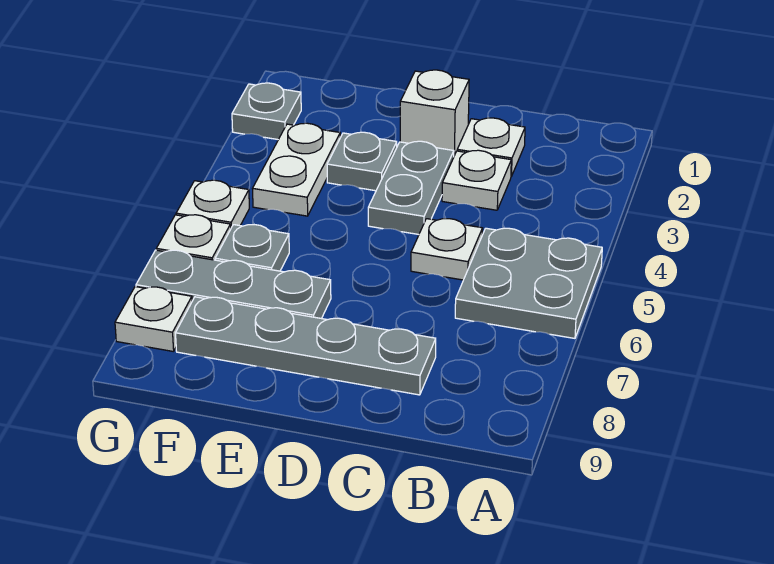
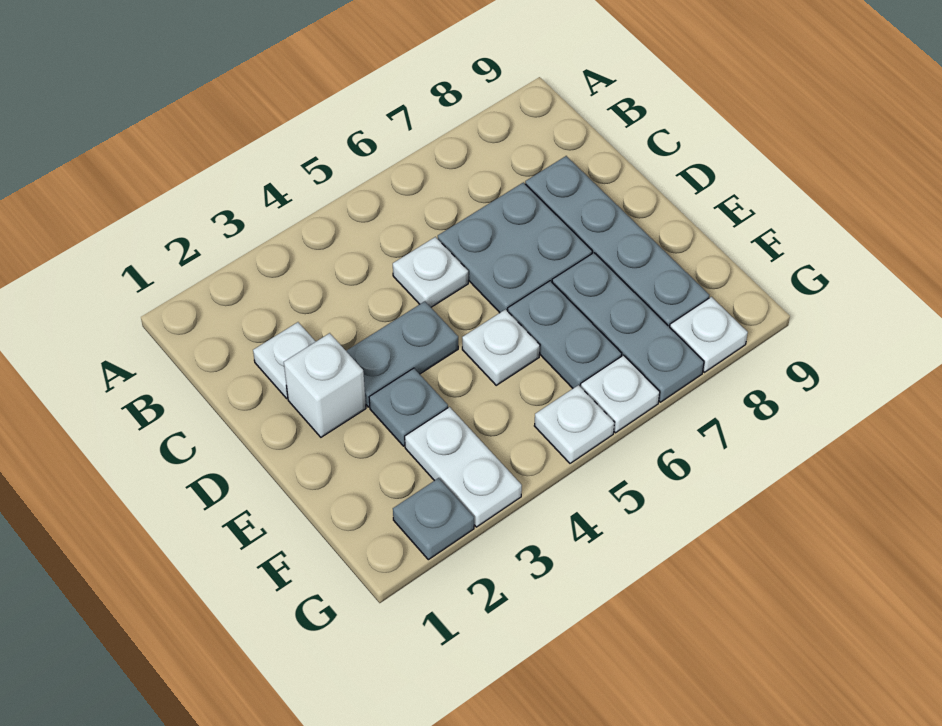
grey 2x2 plate [455,228,602,338] -> grey 2x2 plate moved to [438,182,592,313]
white 1x1 plate [442,150,511,210] -> white 1x1 plate moved to [462,309,540,385]
white 1x2 plate [252,123,340,216] -> white 1x2 plate turned to [405,407,522,527]
grey 1x1 plate [215,225,289,271] -> grey 1x2 plate [508,281,622,388]

